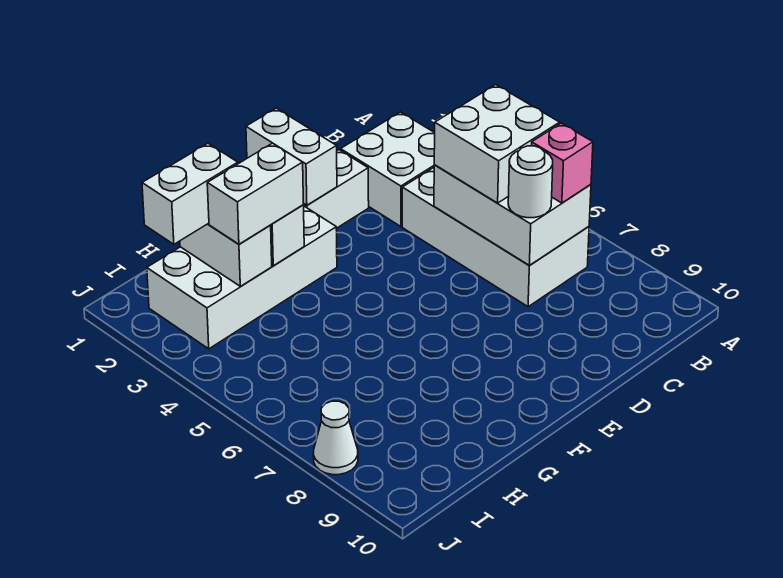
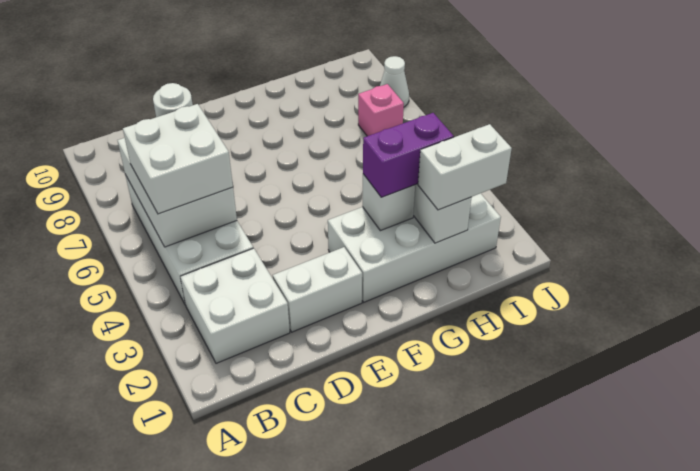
pink 1x1 brick [532,123,593,203] -> pink 1x1 brick moved to [358,84,404,136]
white 1x2 brick [246,108,337,205] -> none
white 1x2 brick [207,143,303,244] -> purple 1x2 brick [363,113,454,197]

